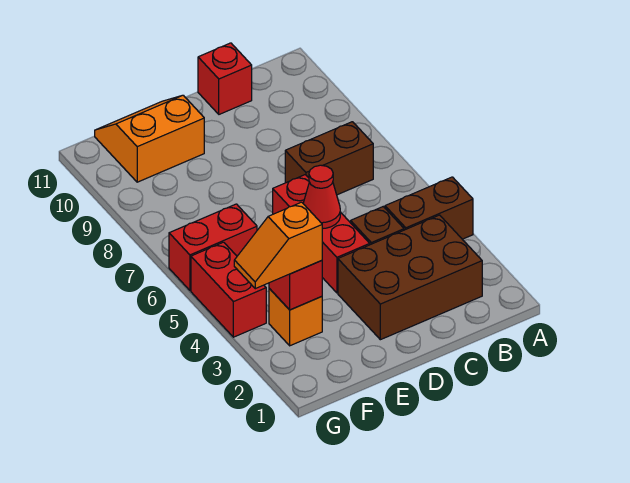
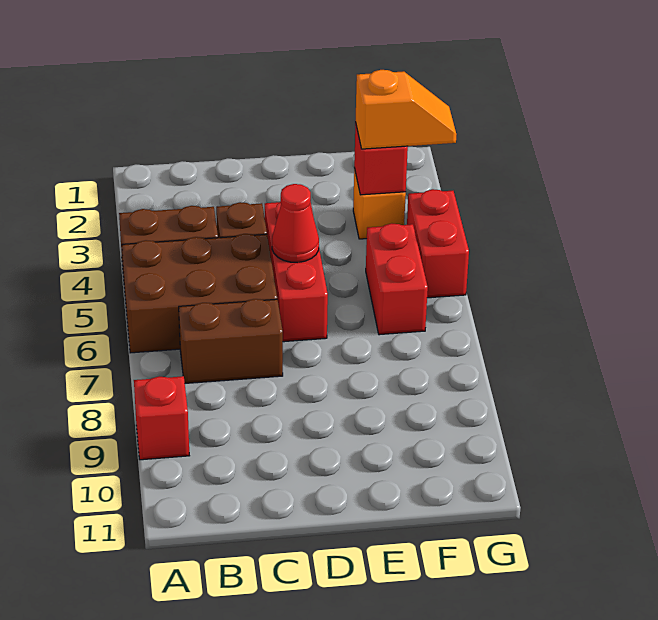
brown 2x3 brick [338,215,482,340] -> brown 2x3 brick moved to [122,234,277,353]
red 1x1 brick [198,43,252,114] -> red 1x1 brick moved to [134,376,189,460]
orange 2x2 slope [95,95,204,182] -> none
red 1x2 brick [169,204,257,290] -> red 1x2 brick turned to [366,223,428,335]

